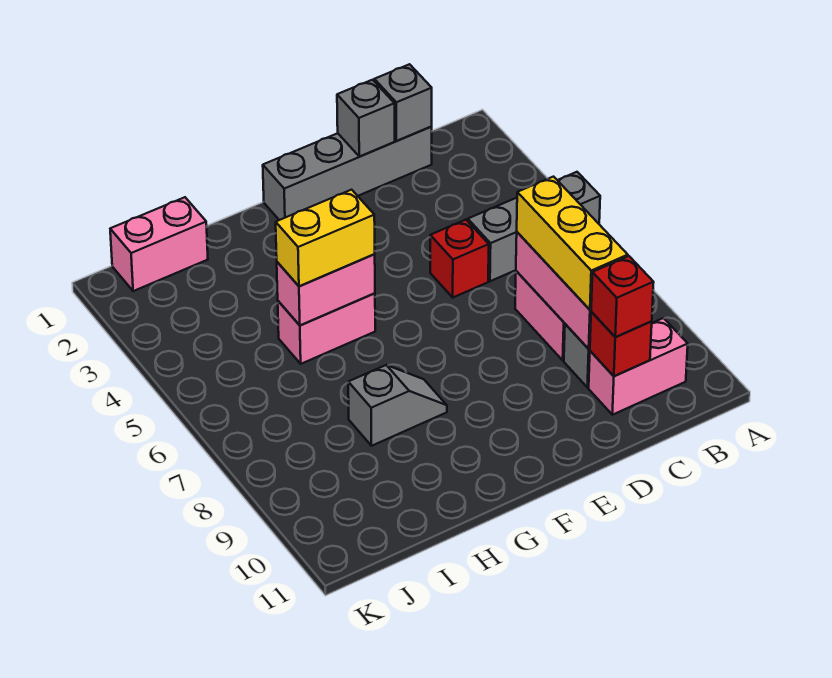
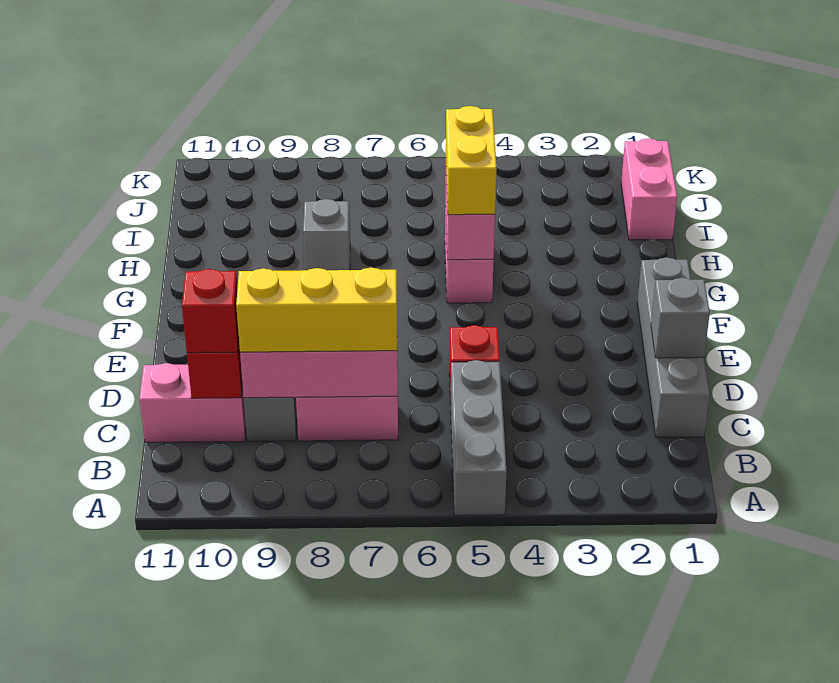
pink 1x2 brick [589,318,688,415] -> pink 1x2 brick turned to [139,363,246,442]
grey 1x1 brick [374,64,432,141] -> none

